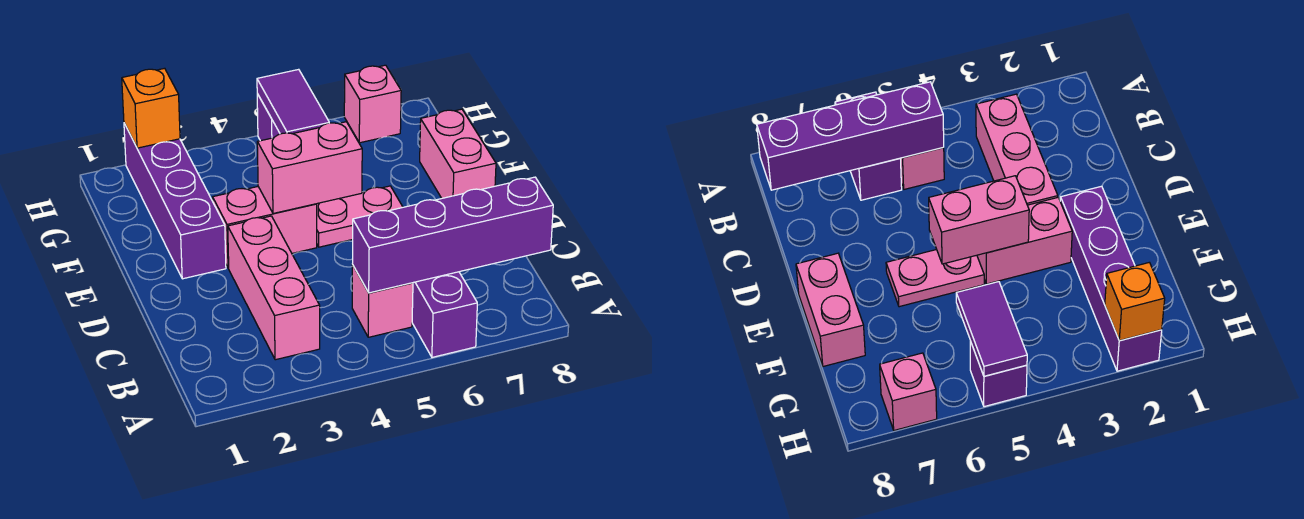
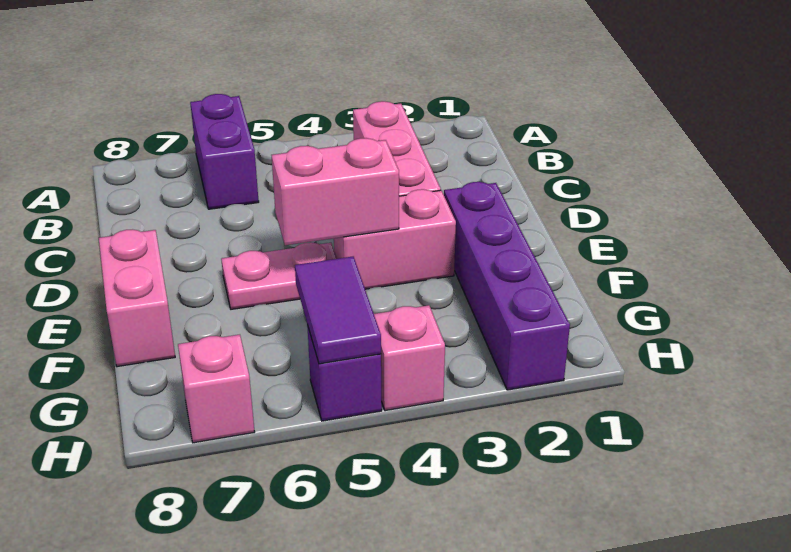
pink 1x1 brick [352,265,413,337] -> pink 1x1 brick moved to [374,305,445,411]
purple 1x4 brick [353,177,553,293] -> none
orange 1x1 brick [122,68,180,148] -> none

